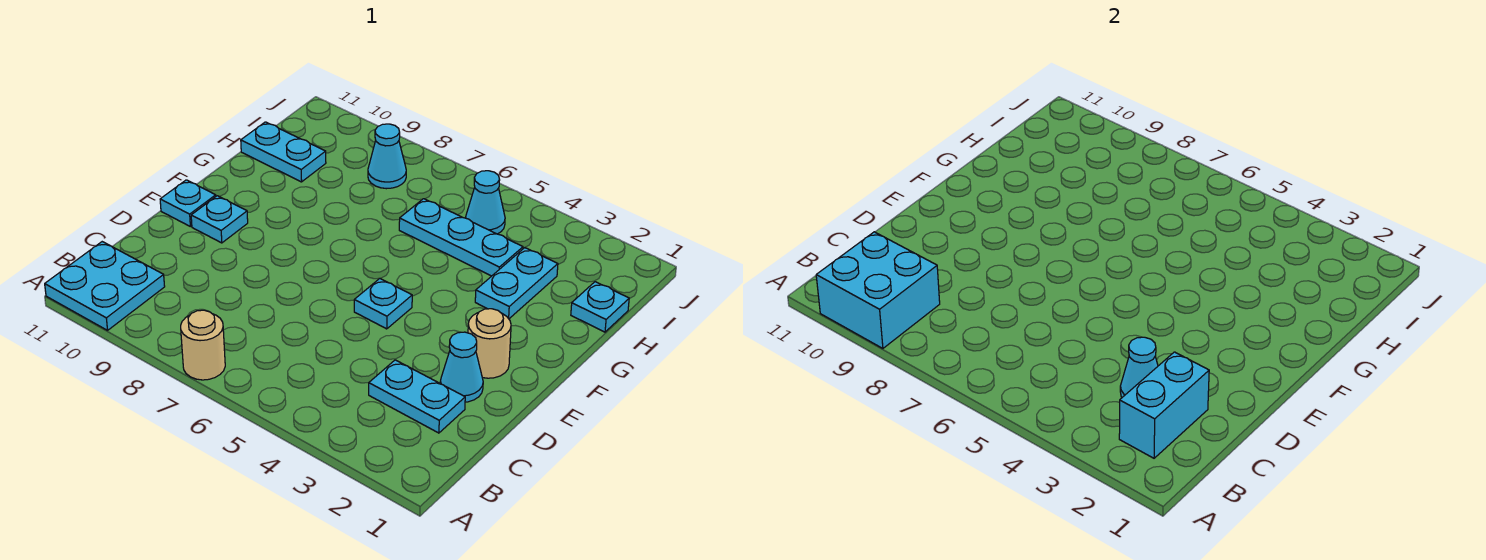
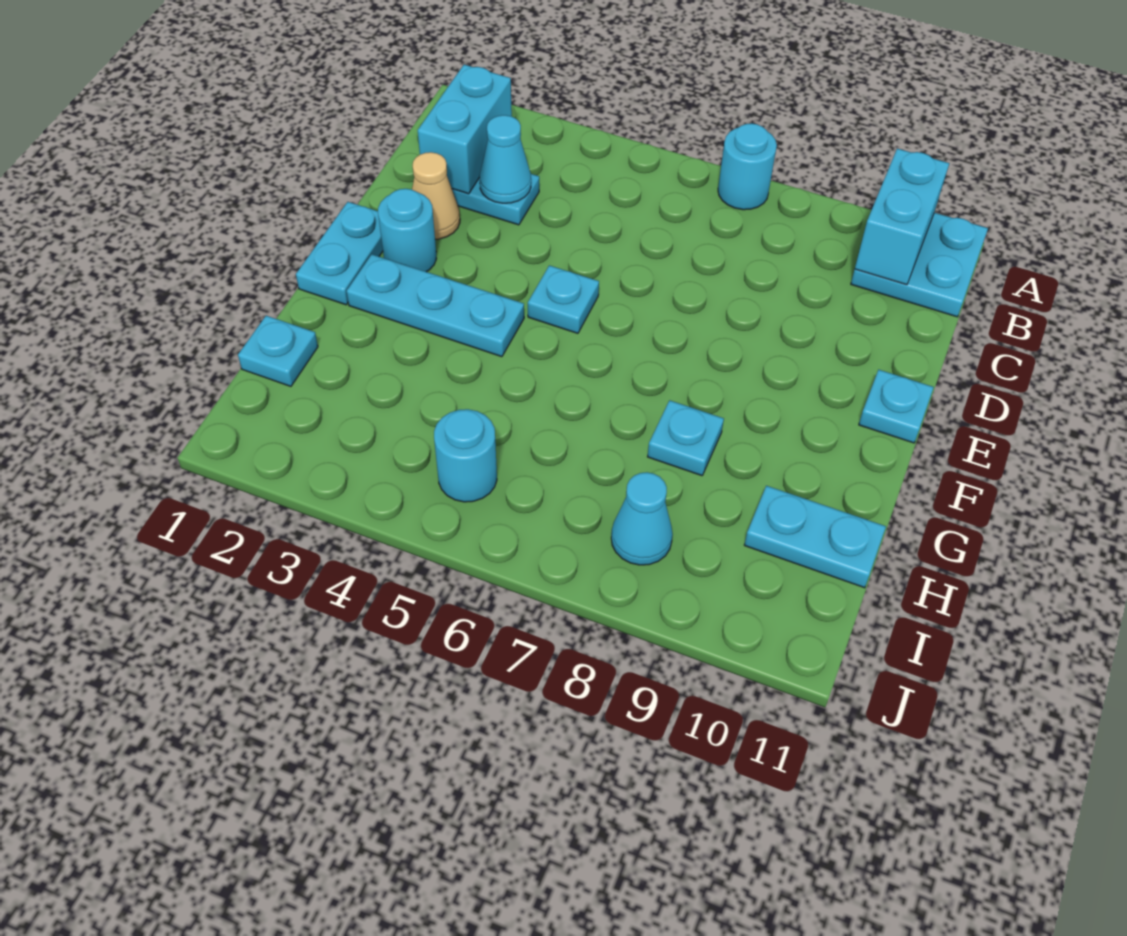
tan 1x1 round brick [181,310,225,380] -> cyan 1x1 round brick [718,123,777,210]
cyan 2x2 brick [816,232,940,348] -> cyan 1x2 brick [855,149,949,285]
cyan 1x1 cone [440,332,483,402] -> tan 1x1 cone [412,152,460,239]
tan 1x1 round brick [468,309,511,378] -> cyan 1x1 round brick [378,189,436,272]
cyan 1x1 plate [191,196,248,243] -> cyan 1x1 plate moved to [648,400,724,476]
cyan 1x2 plate [475,248,558,319] -> cyan 1x2 plate moved to [296,202,383,305]
cyan 1x3 plate [399,199,523,276] -> cyan 1x3 plate moved to [347,254,524,357]
cyan 1x1 cone [466,171,505,234] -> cyan 1x1 round brick [434,409,497,502]

